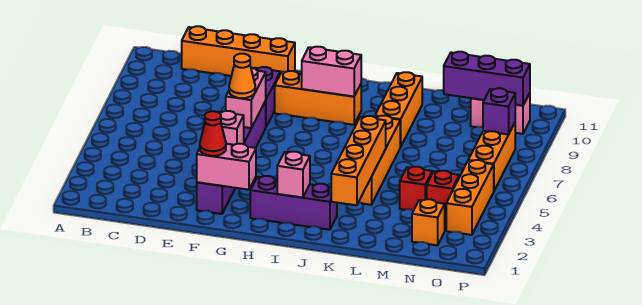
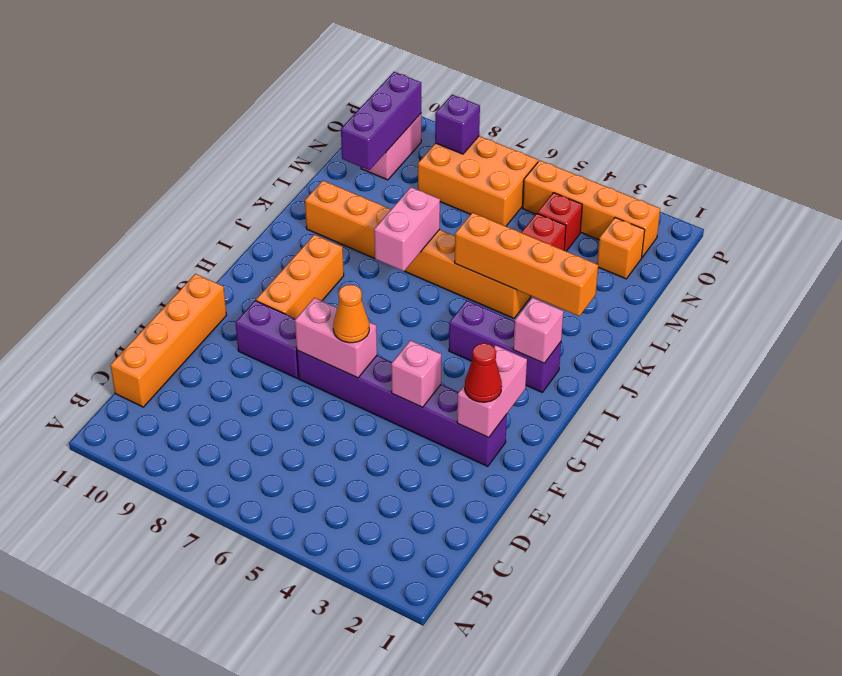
purple 1x3 brick [250,176,337,230] -> purple 1x3 brick turned to [449,301,561,392]
pink 1x2 brick [302,47,361,97] -> pink 1x2 brick moved to [374,187,440,271]
orange 1x3 brick [446,160,494,235] -> orange 1x4 brick [523,160,660,257]
orange 1x3 brick [468,123,515,190] -> orange 2x3 brick [418,136,538,226]

